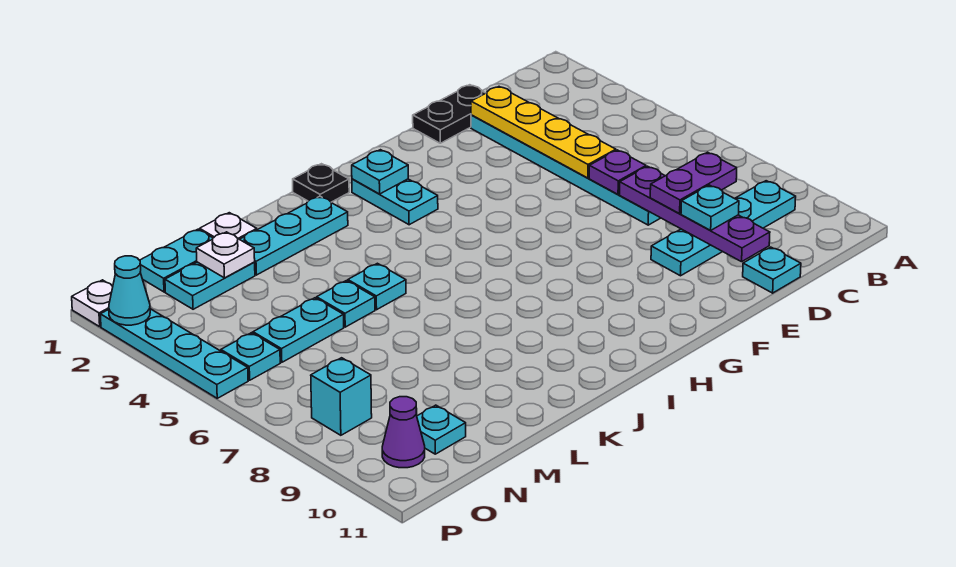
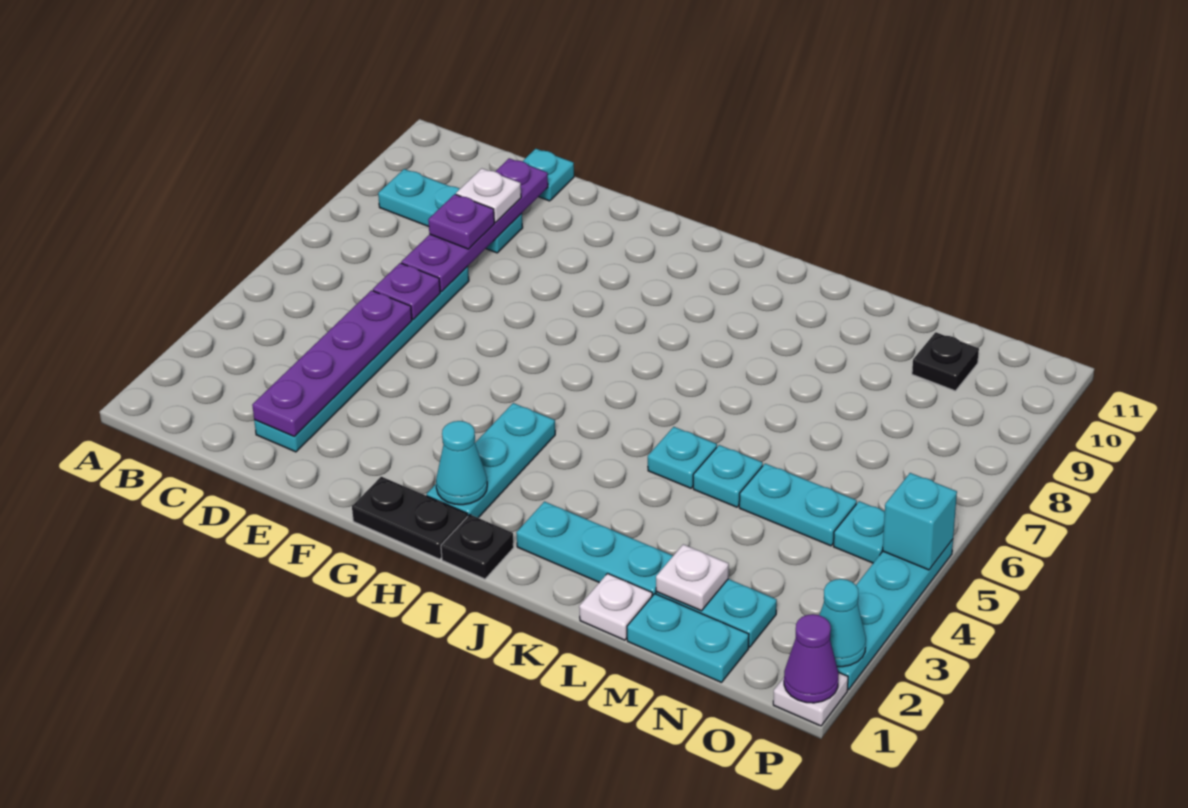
cyan 1x4 plate [651,181,796,276] -> cyan 1x3 plate [378,169,523,253]
purple 1x2 plate [650,152,737,214] -> purple 1x1 plate [428,194,494,249]
black 1x2 plate [413,85,485,143] -> black 1x2 plate moved to [352,477,468,559]
yellow 1x4 plate [471,87,616,178] -> purple 1x4 plate [252,290,412,437]
cyan 1x1 plate [681,185,739,231] -> white 1x1 plate [456,169,521,222]
cyan 1x2 plate [352,179,438,225] -> cyan 1x3 plate [427,403,555,518]
cyan 1x1 plate [352,150,408,194] -> cyan 1x1 cone [436,421,487,505]
cyan 1x1 plate [417,405,466,454] -> black 1x1 plate [912,332,979,391]
cyan 1x1 brick [311,358,372,435] -> cyan 1x1 brick moved to [882,473,957,570]
purple 1x1 cone [382,397,425,468] -> purple 1x1 cone moved to [784,614,839,703]

